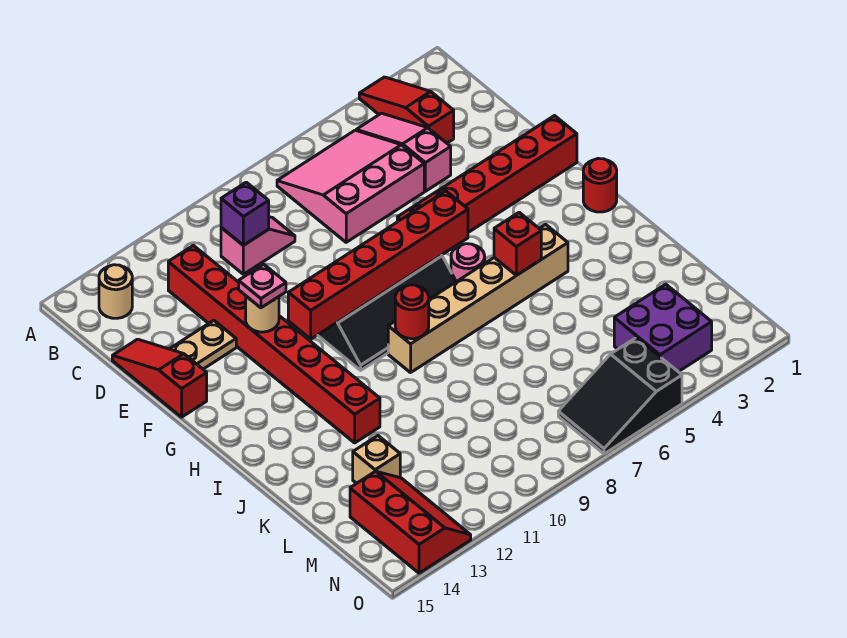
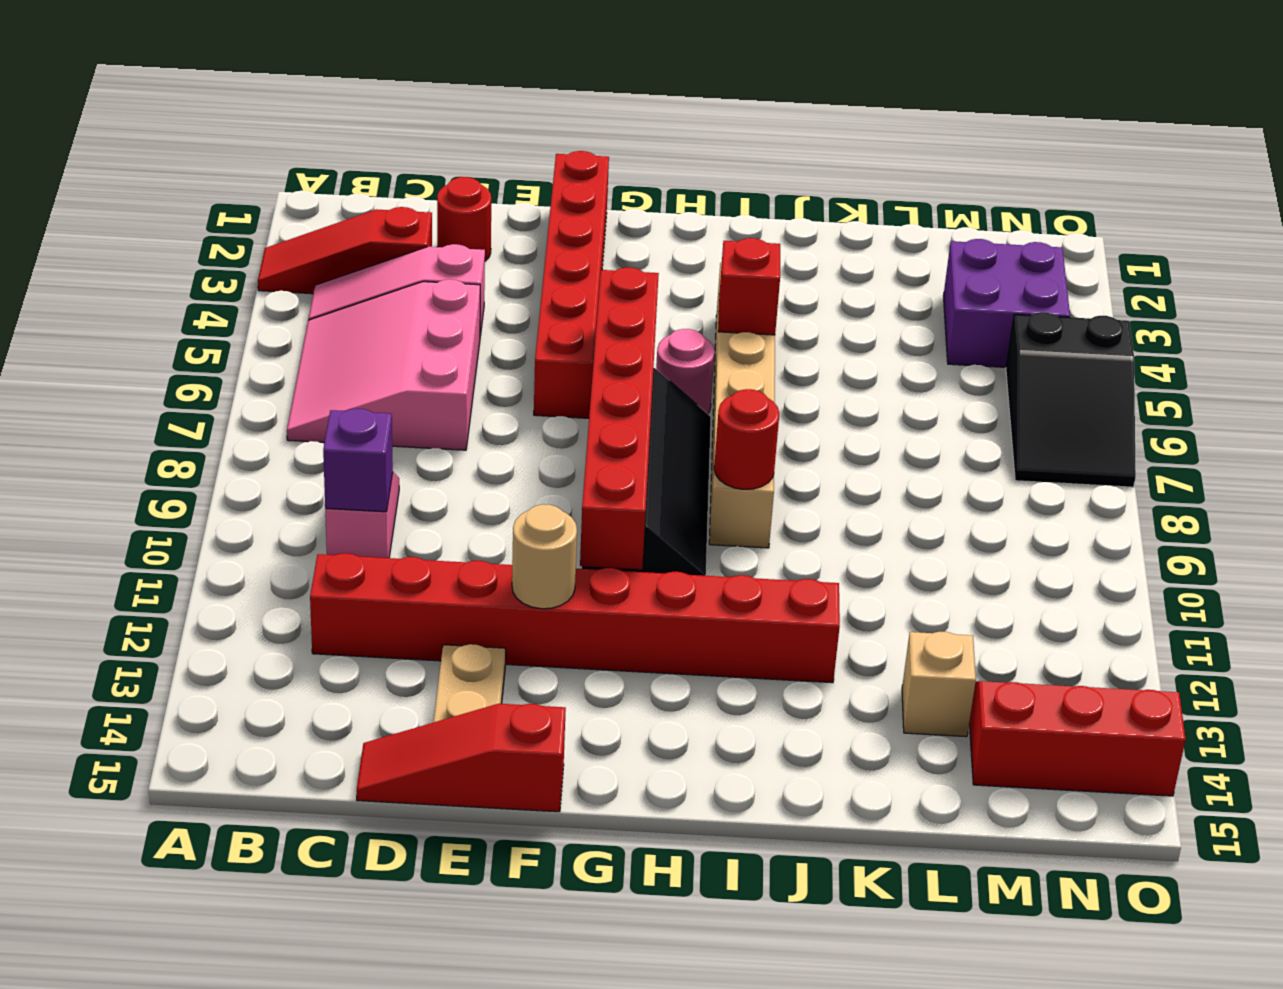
tan 1x1 round brick [99,265,132,318] -> none
pink 1x1 plate [239,264,286,308] -> none
red 1x1 round brick [583,158,617,212] -> red 1x1 round brick moved to [437,177,491,261]

